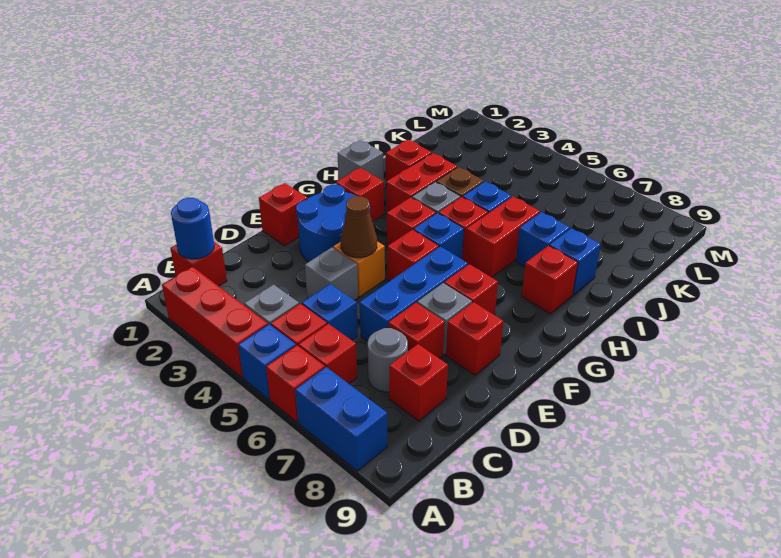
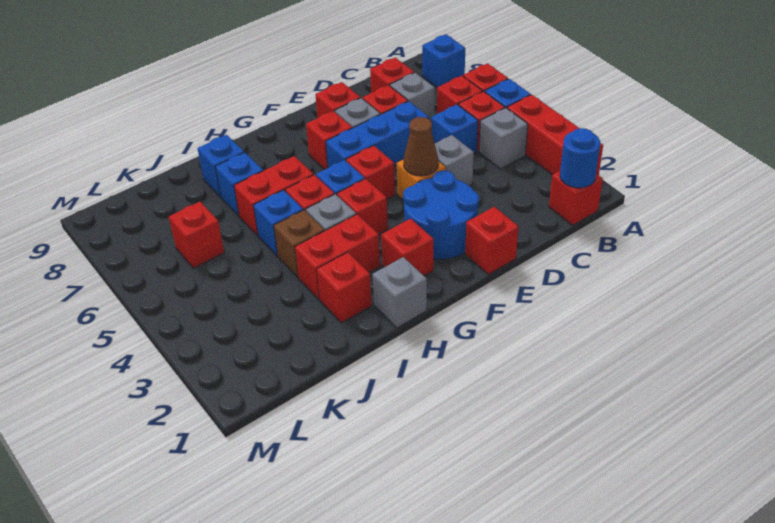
blue 1x2 brick [295,367,387,471] -> blue 1x1 brick [422,34,465,87]
grey 1x1 round brick [368,328,408,392] -> grey 1x1 brick [390,73,435,121]
red 1x1 brick [522,246,578,314] -> red 1x1 brick moved to [169,202,224,268]

